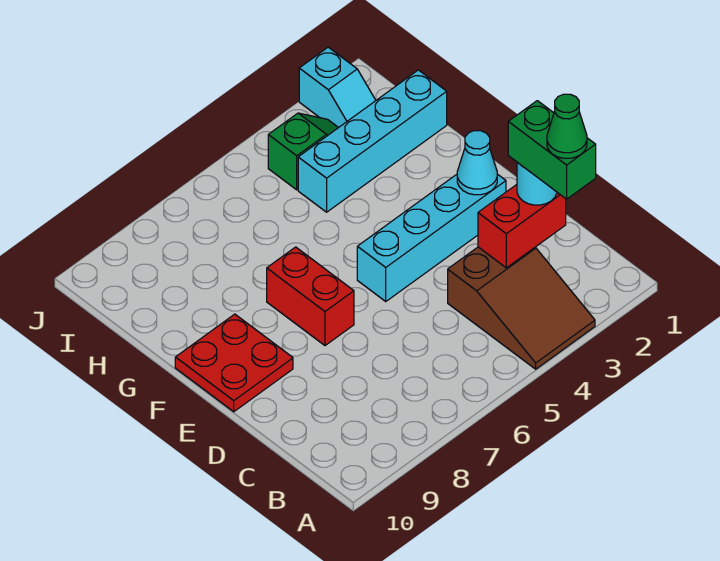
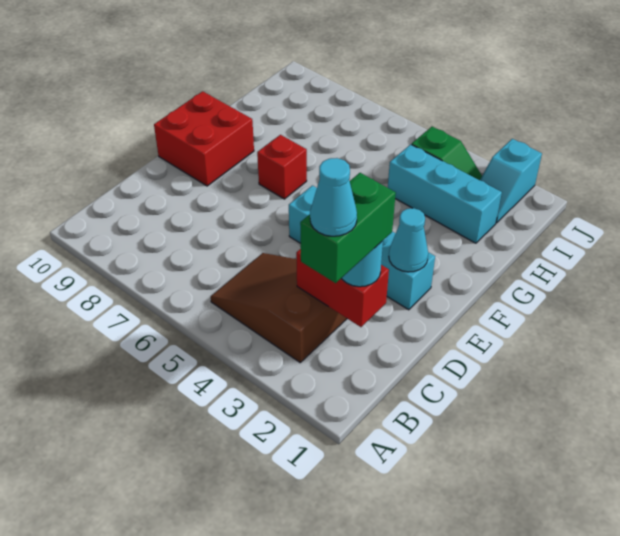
brown 2x3 slope [448,247,595,369] -> brown 2x3 slope turned to [211,253,347,362]
green 1x1 cone [547,94,587,158] -> cyan 1x1 cone [310,158,357,236]
red 1x2 brick [267,247,354,346] -> red 1x1 brick [257,135,307,199]
red 2x2 plate [175,314,293,412] -> red 2x2 brick [154,91,254,186]
cyan 1x4 brick [298,70,447,212] -> cyan 1x3 brick [388,144,502,243]

